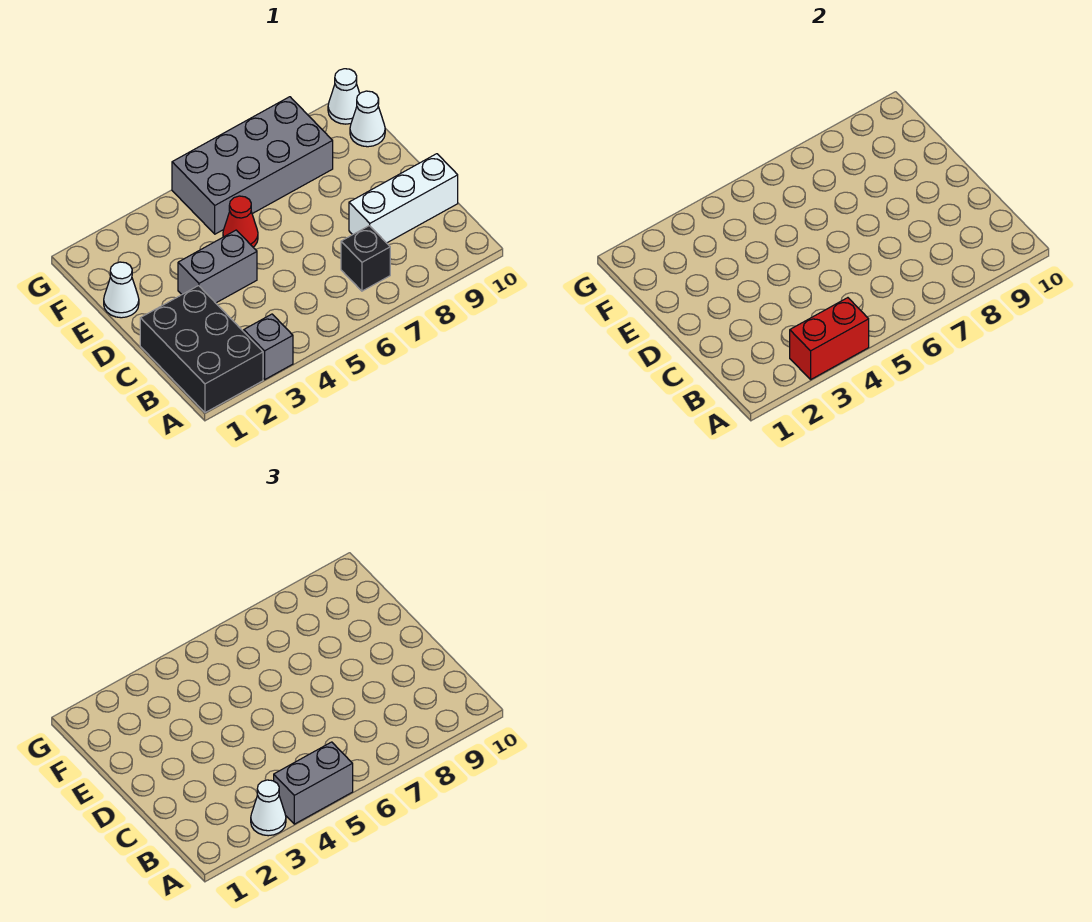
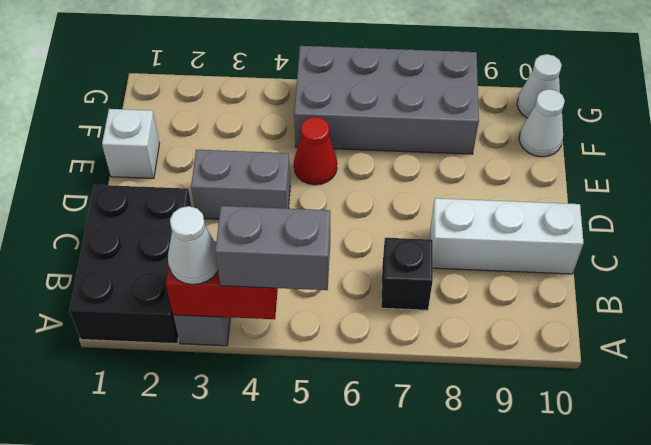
white 1x1 cone [104,262,139,318] -> white 1x1 brick [102,109,159,178]

